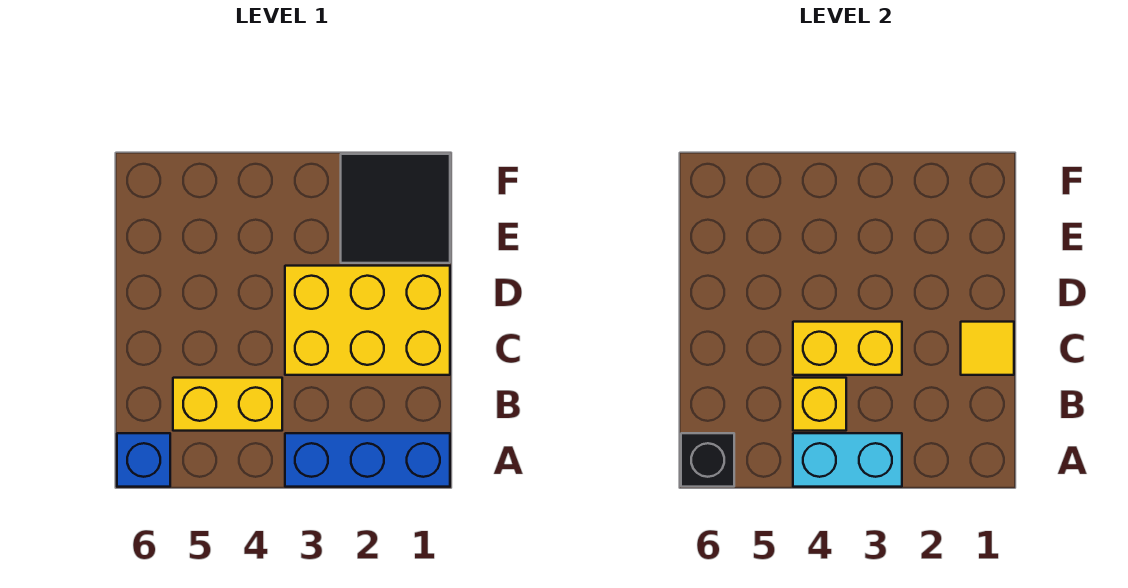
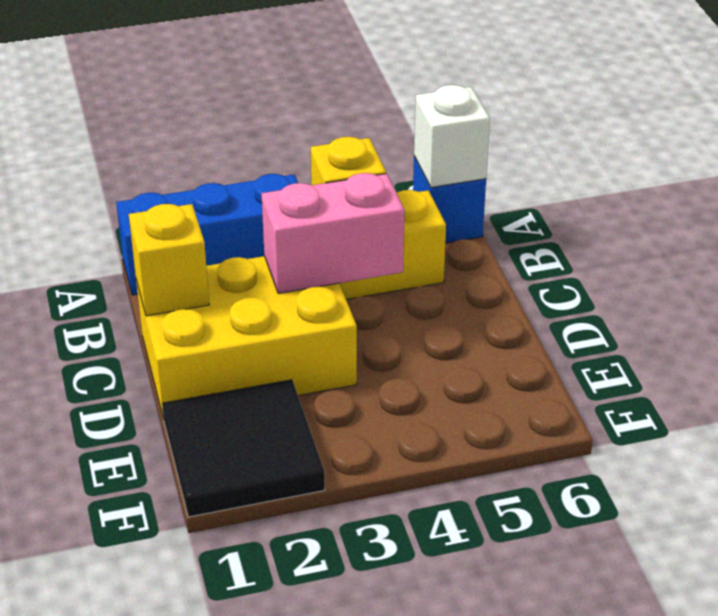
cyan 1x2 brick [793,433,902,487] -> none
black 1x1 brick [681,433,734,487] -> white 1x1 brick [414,85,490,187]
yellow 1x1 tile [961,322,1014,375] -> yellow 1x1 brick [129,204,209,316]
yellow 1x2 brick [793,322,902,375] -> pink 1x2 brick [261,173,405,293]

